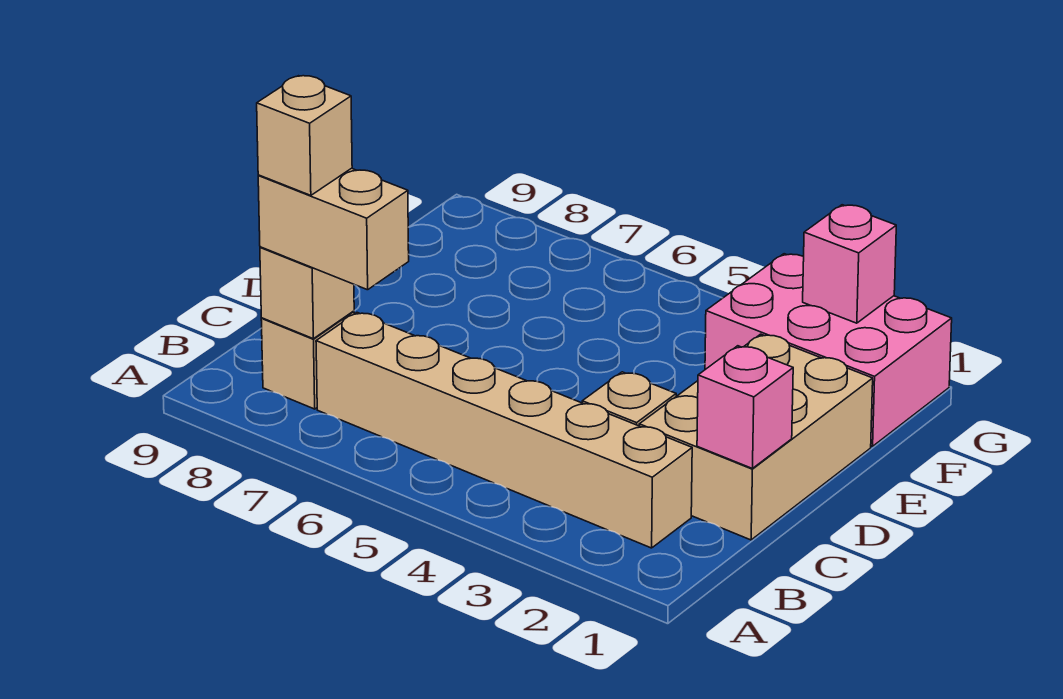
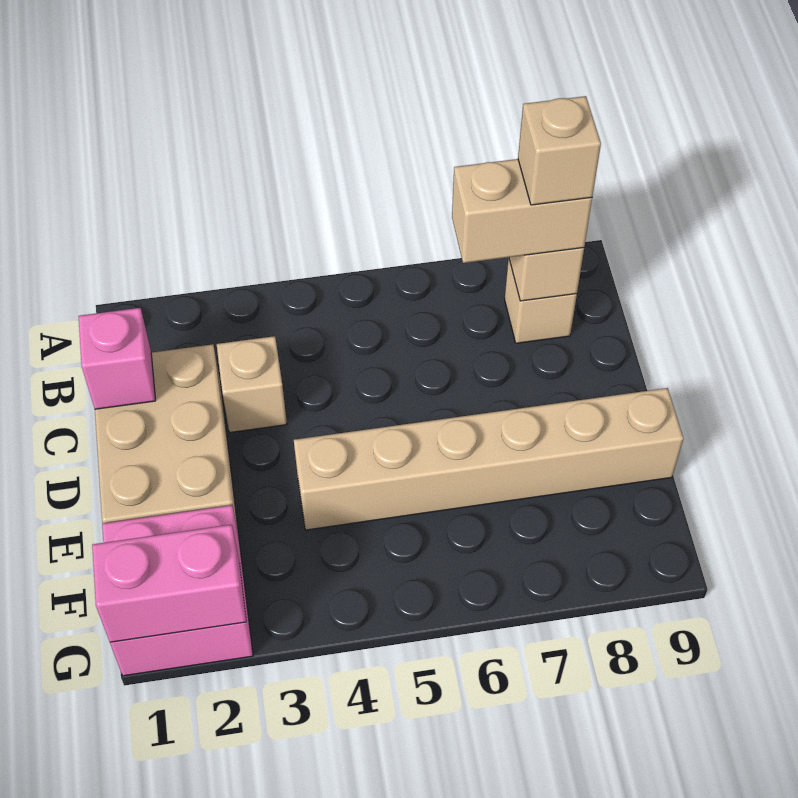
tan 1x6 brick [316,313,692,548] -> tan 1x6 brick moved to [294,388,684,530]
pink 2x3 brick [705,254,952,446] -> pink 2x2 brick [102,505,253,676]
pink 1x1 brick [803,205,896,323] -> pink 1x2 brick [92,525,246,642]

